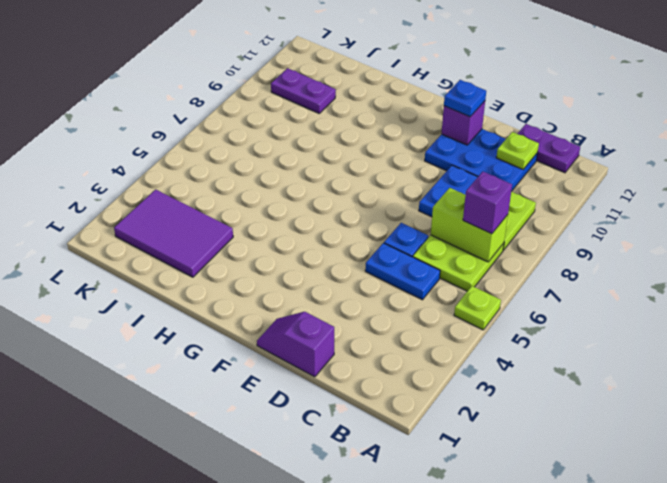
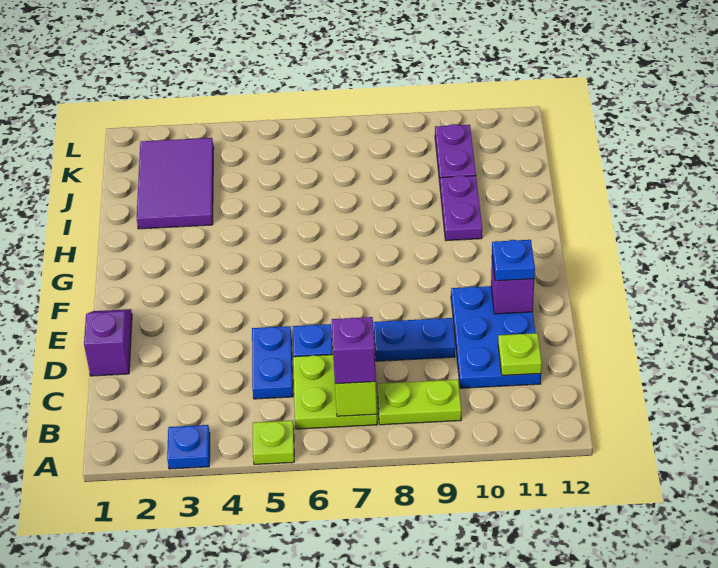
none -> blue 1x1 plate [167,425,210,469]
purple 1x2 plate [517,124,580,173] -> purple 1x2 plate moved to [440,175,482,241]

